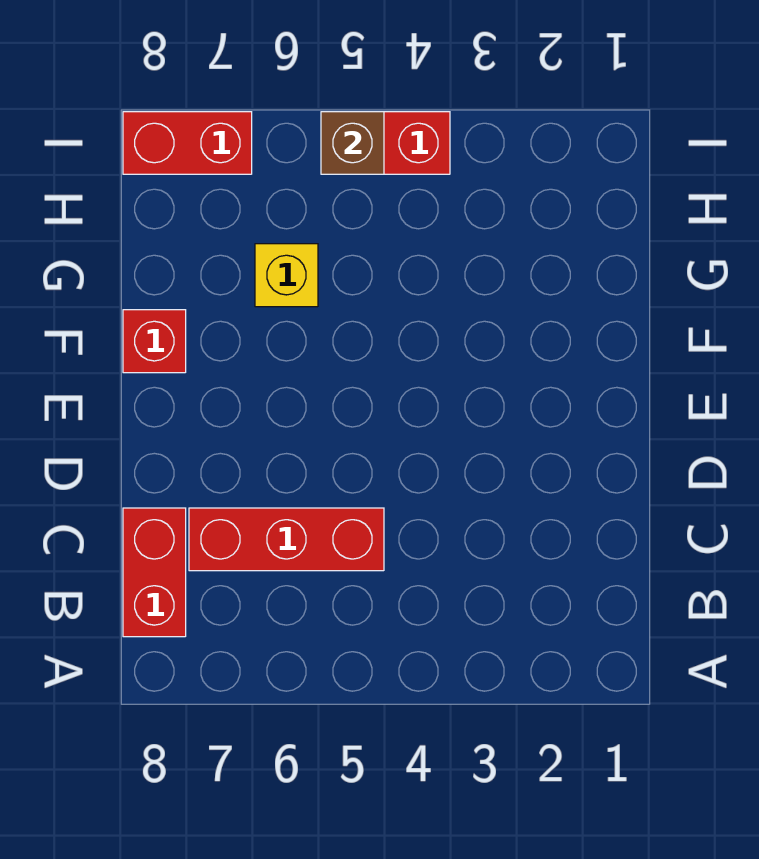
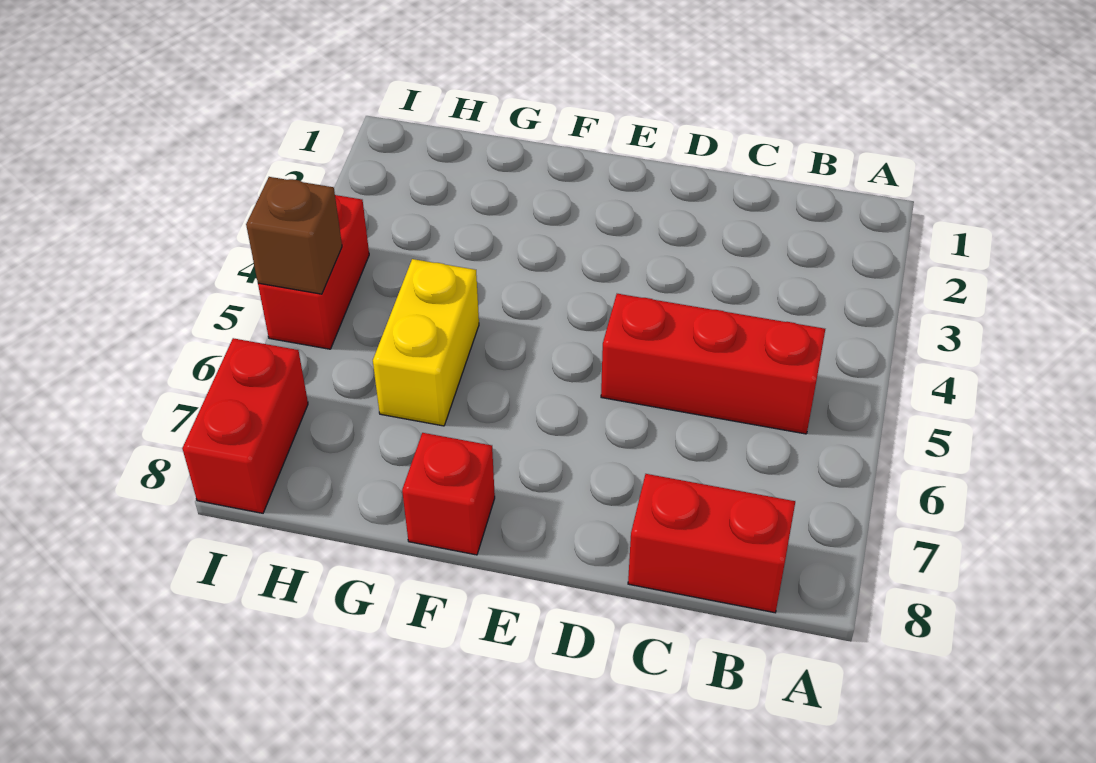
red 1x3 brick [189,508,384,571] -> red 1x3 brick turned to [601,294,825,434]
yellow 1x1 brick [255,244,318,307] -> yellow 1x2 brick [373,259,479,426]

